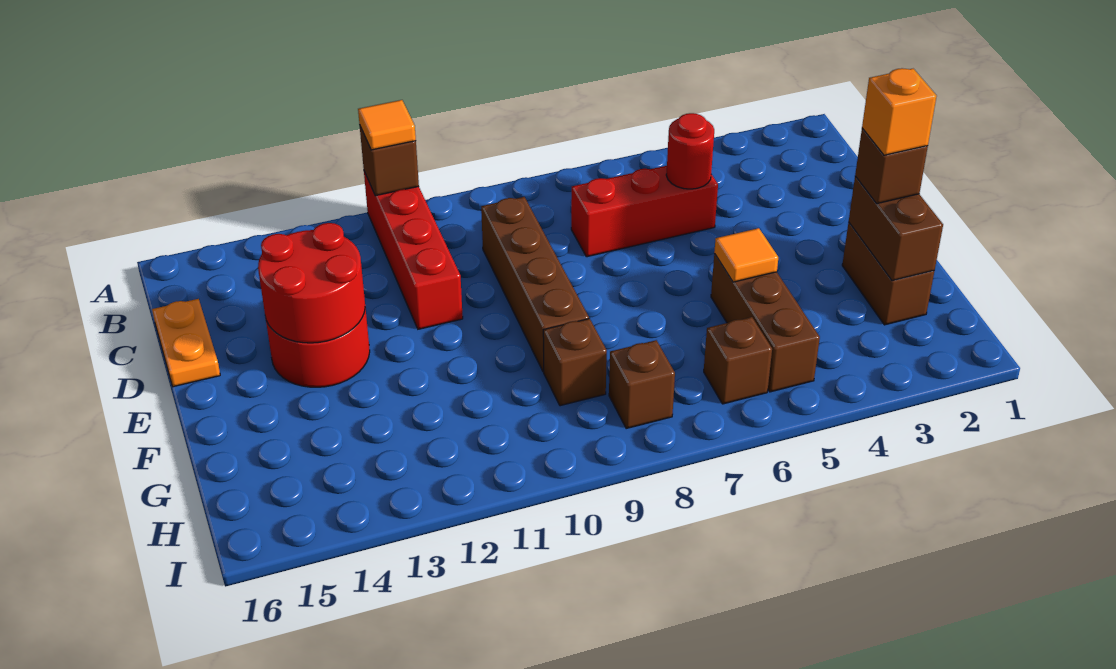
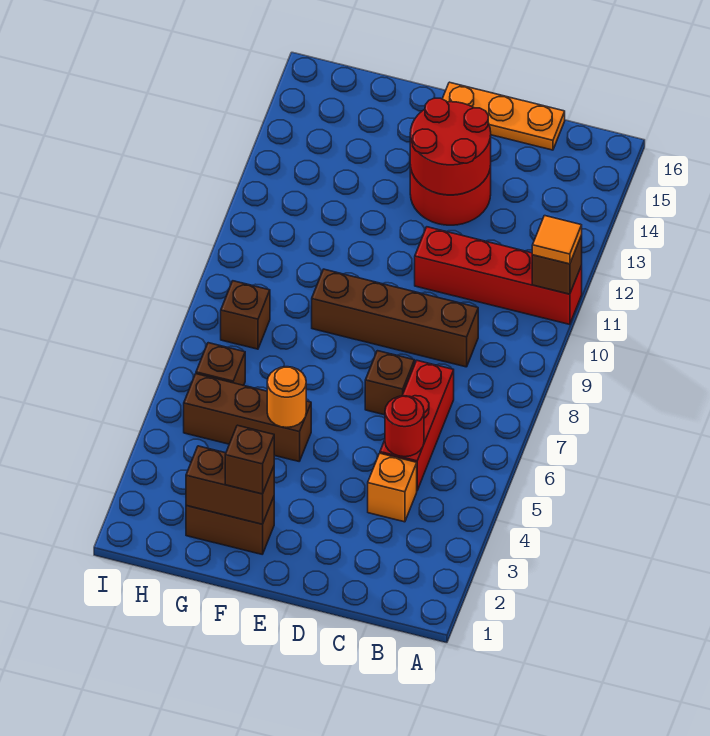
orange 1x2 plate [152,299,220,387] -> orange 1x3 plate [442,82,565,150]
orange 1x1 brick [862,68,937,155] -> orange 1x1 brick moved to [368,453,417,522]
orange 1x1 tile [714,228,778,282] -> orange 1x1 round brick [267,367,306,427]
brown 1x1 brick [543,319,607,406] -> brown 1x1 brick moved to [365,351,415,415]

